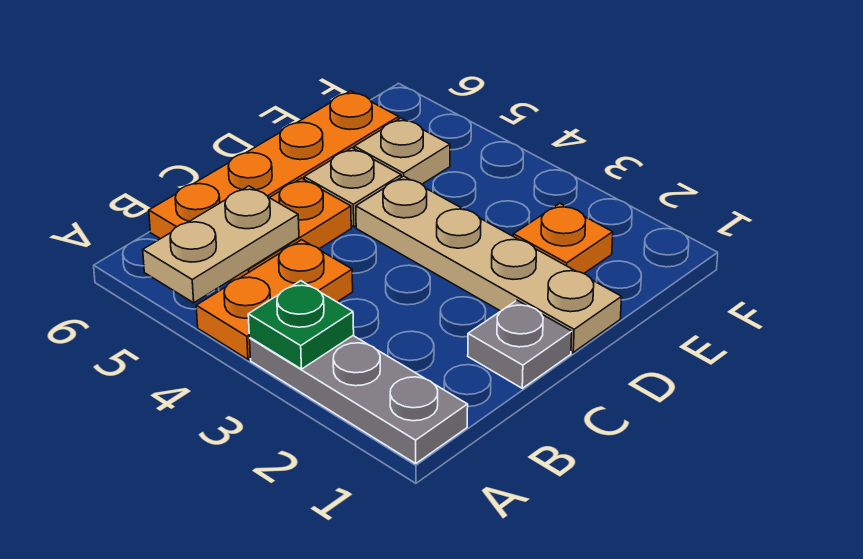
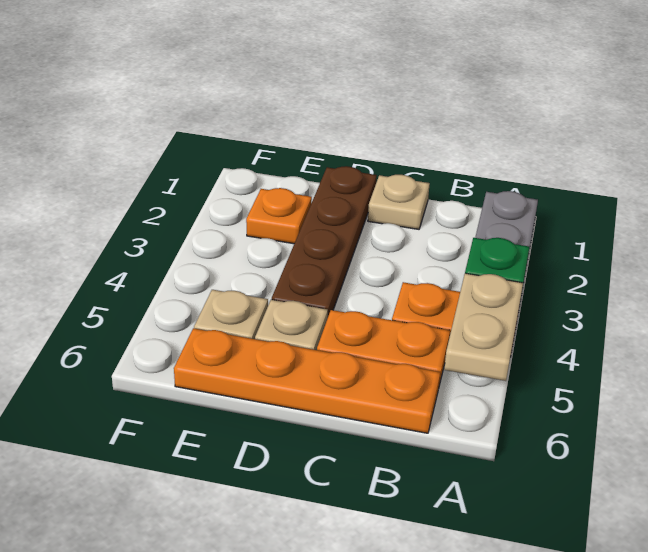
tan 1x2 plate [143,186,299,303] -> tan 1x2 plate turned to [444,273,523,381]
grey 1x1 plate [468,300,572,388] -> tan 1x1 plate [368,175,430,229]
tan 1x4 plate [356,176,622,352] -> brown 1x4 plate [272,166,377,316]

